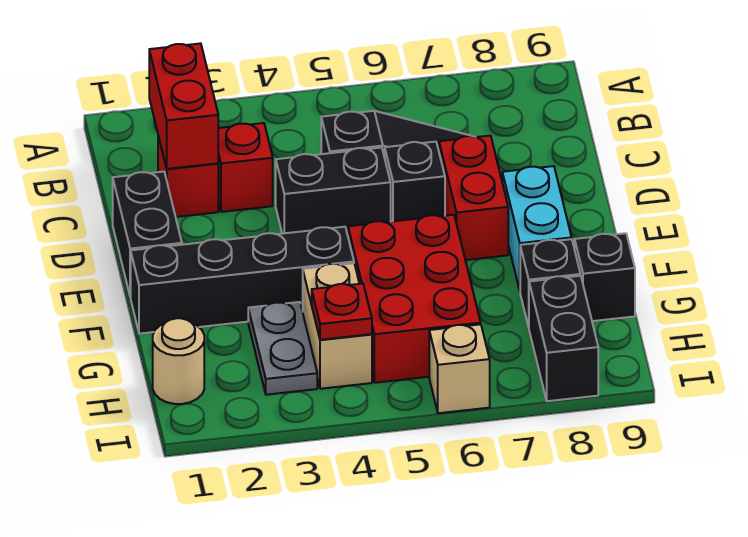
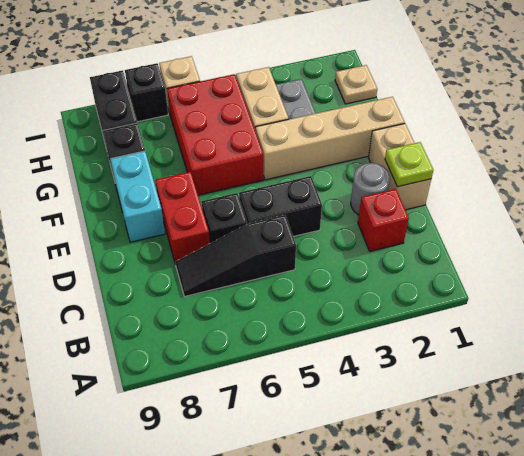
red 1x2 brick [149,43,218,169] -> none
red 1x1 brick [218,123,273,212] -> none
black 1x2 brick [113,172,182,297] -> tan 1x2 brick [368,124,431,210]
none -> lime 1x1 plate [385,142,433,187]
none -> grey 1x1 round brick [351,163,390,215]
black 1x4 brick [131,227,354,334] -> tan 1x4 brick [256,97,405,180]
black 1x1 brick [575,233,635,321] -> black 1x1 brick moved to [125,63,168,122]
tan 1x1 round brick [153,318,204,404] -> tan 1x1 plate [335,65,377,104]
red 1x1 plate [312,284,372,340] -> none

